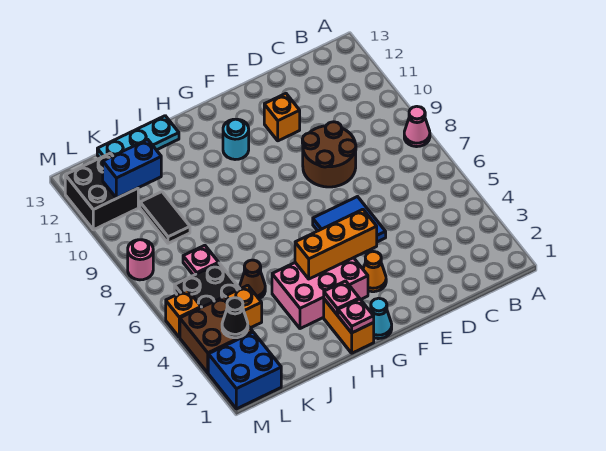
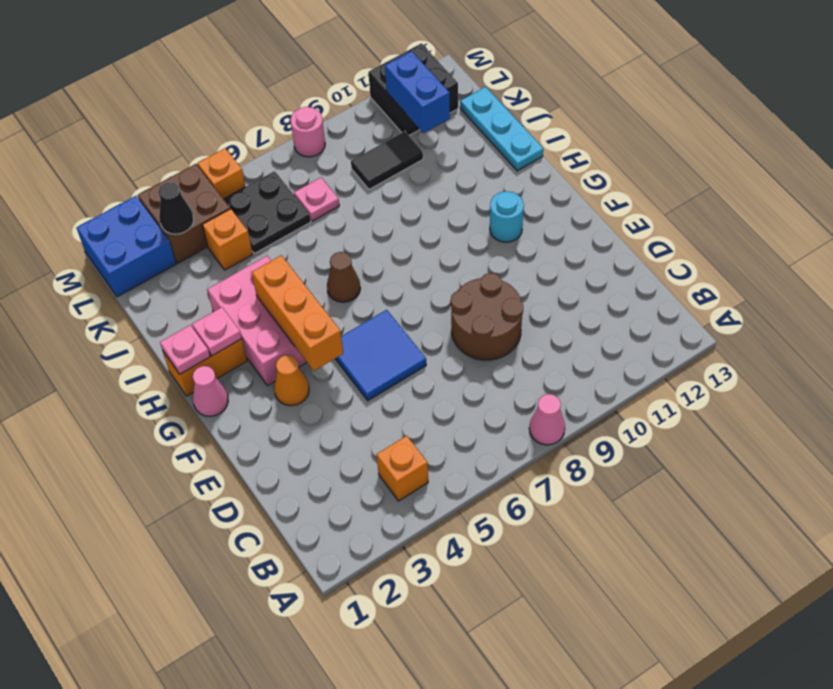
orange 1x1 brick [264,94,300,141] -> orange 1x1 brick moved to [377,436,428,501]
cyan 1x1 cone [370,298,392,339] -> pink 1x1 cone [193,366,228,416]
brown 1x1 cone [240,260,265,299] -> brown 1x1 cone moved to [327,252,361,302]

